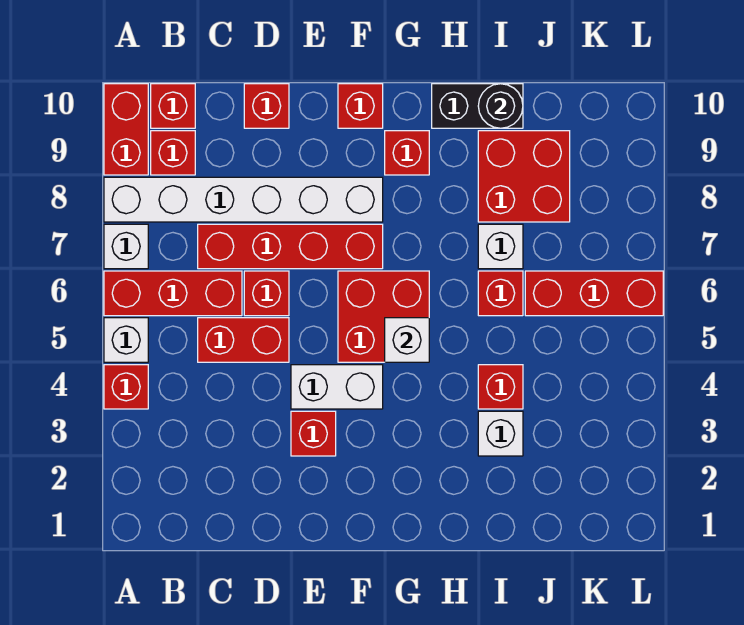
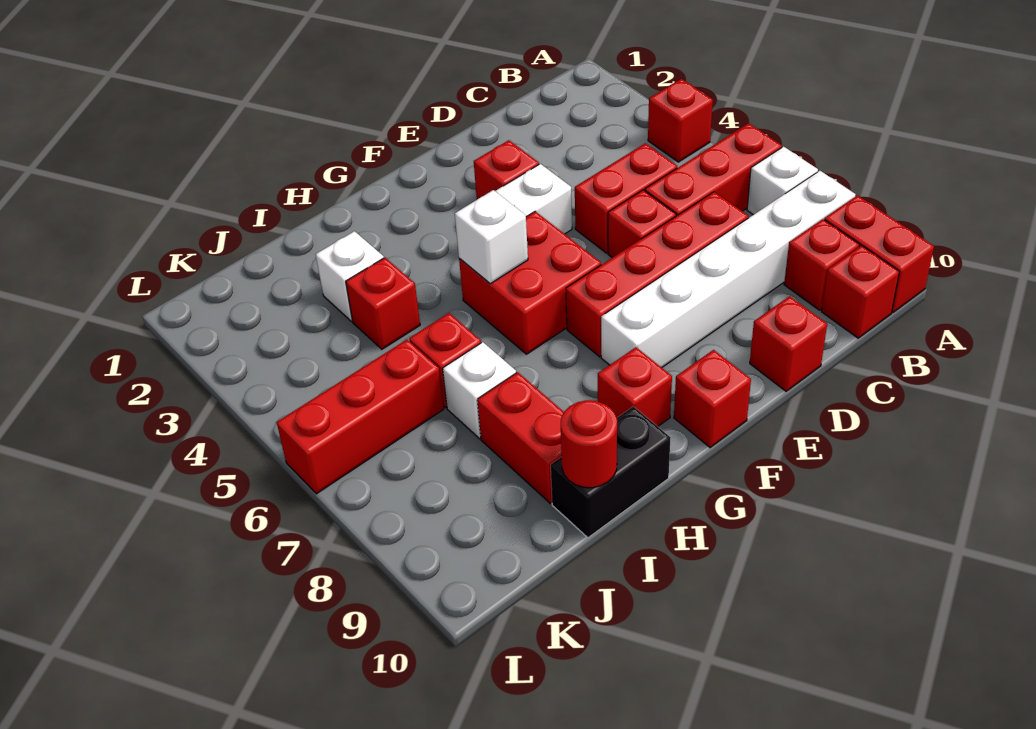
white 1x1 brick [104,318,148,362] -> none
red 2x2 brick [478,131,570,222] -> red 1x2 brick [477,372,564,504]
black 1x1 round brick [478,84,523,128] -> red 1x1 round brick [561,400,617,488]

